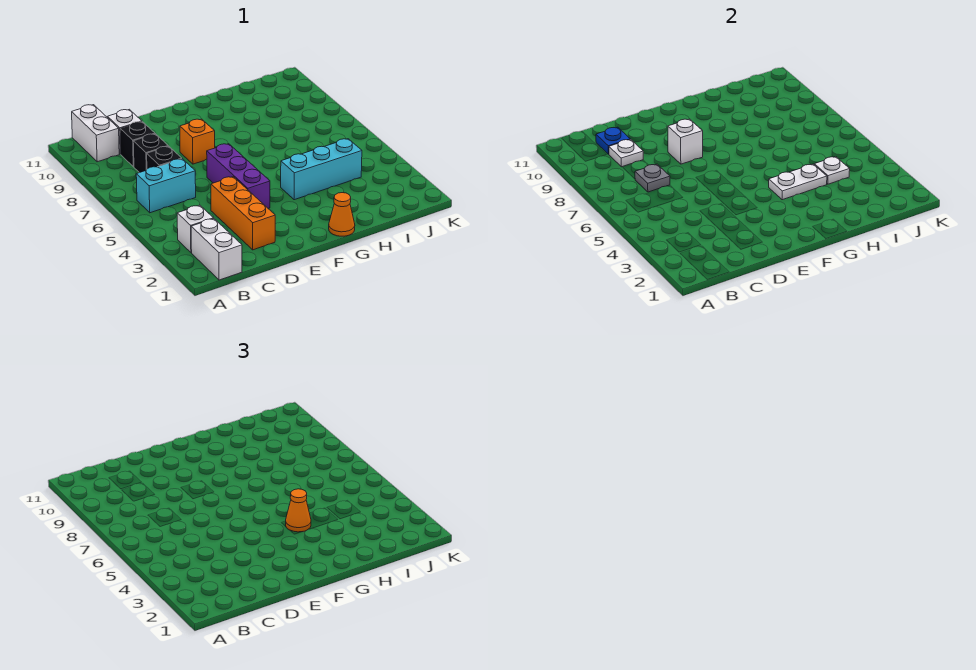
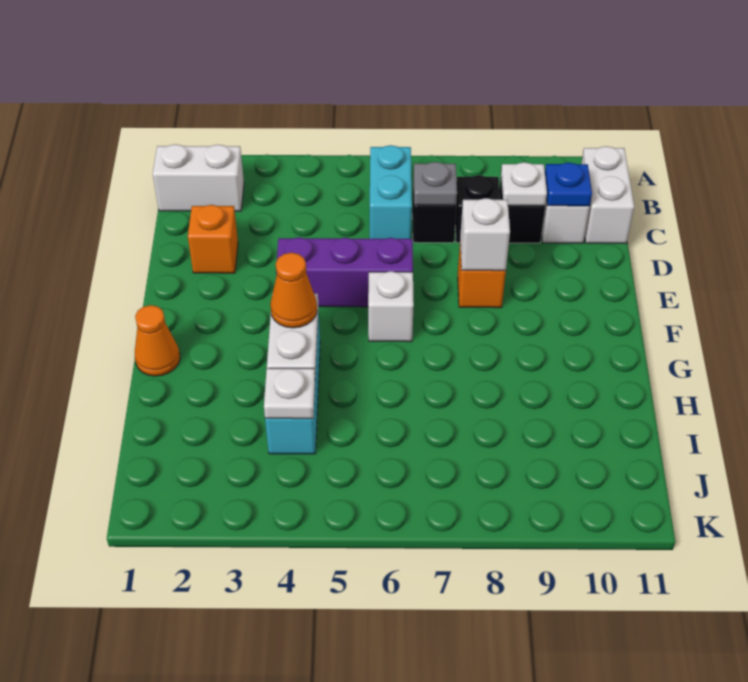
white 1x1 brick [177,205,213,253] -> white 1x1 brick moved to [368,271,414,342]
white 1x2 brick [72,105,119,162] -> white 1x2 brick turned to [581,146,634,244]
orange 1x3 brick [211,177,275,250] -> orange 1x1 brick [188,205,238,273]

